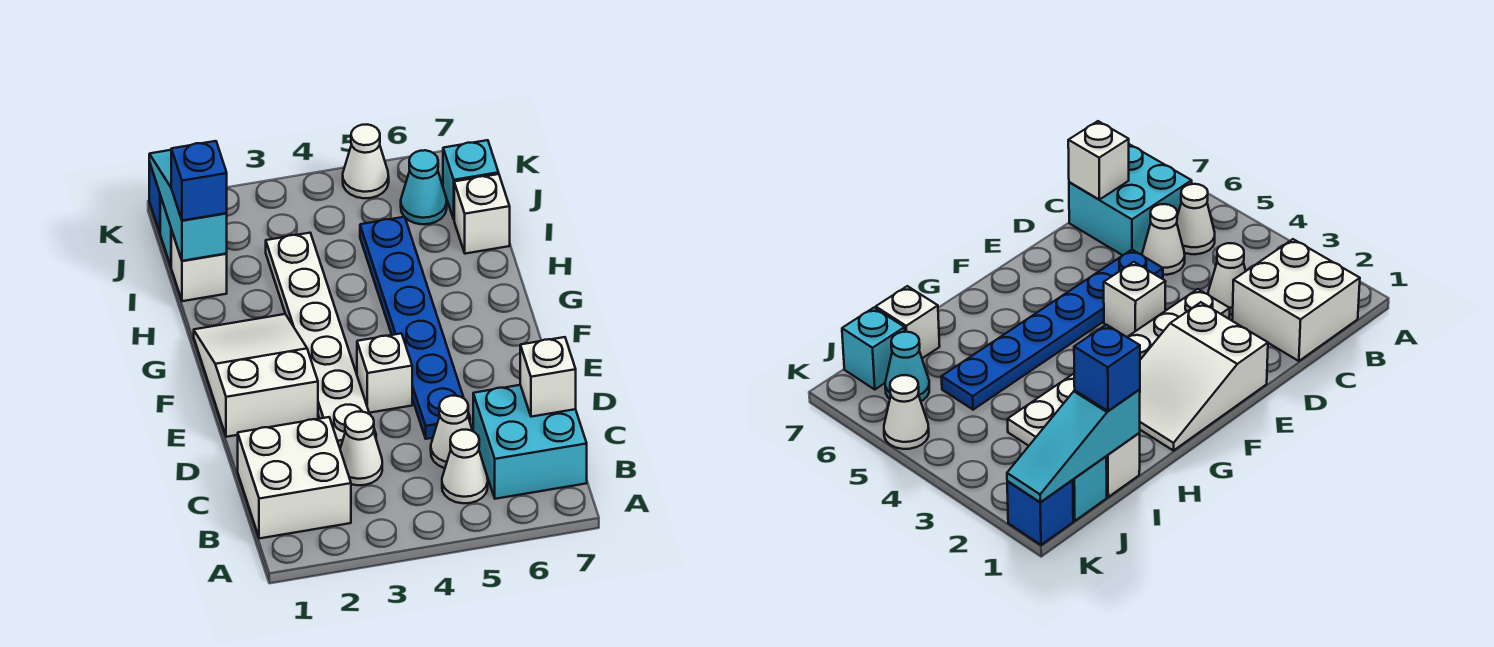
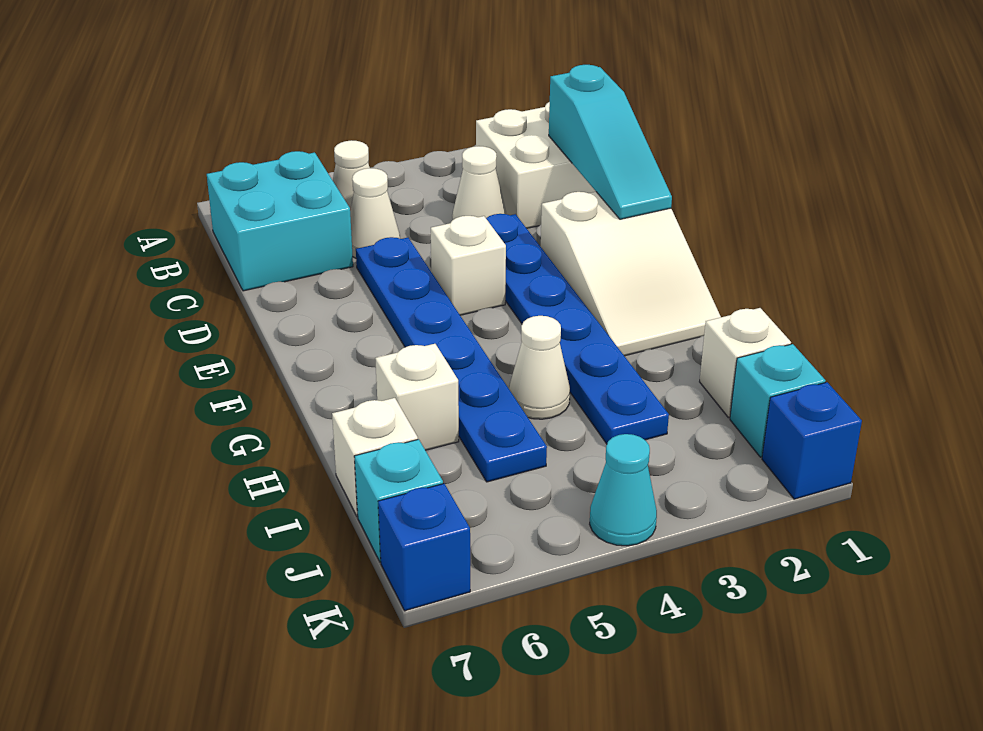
white 1x1 brick [520,337,576,417] -> white 1x1 brick moved to [375,344,459,450]
white 1x6 plate [266,233,376,448] -> blue 1x6 plate [486,214,669,444]
cyan 1x3 slope [149,150,227,261] -> cyan 1x3 slope moved to [549,65,672,219]
blue 1x1 brick [171,141,227,221] -> blue 1x1 brick moved to [378,484,470,611]
cyan 1x1 cone [401,150,447,224] -> cyan 1x1 cone moved to [590,434,657,546]
white 1x1 cone [343,125,389,198] -> white 1x1 cone moved to [509,316,570,419]

